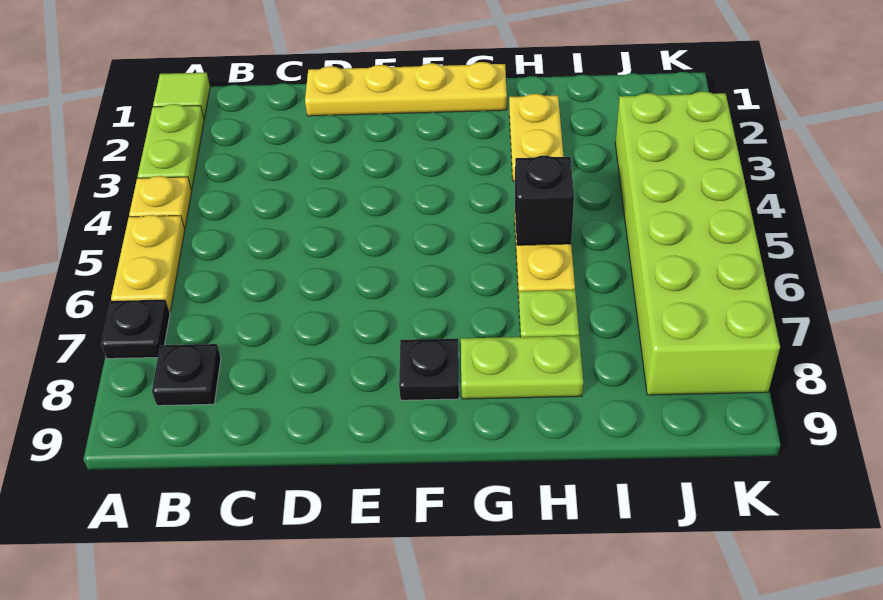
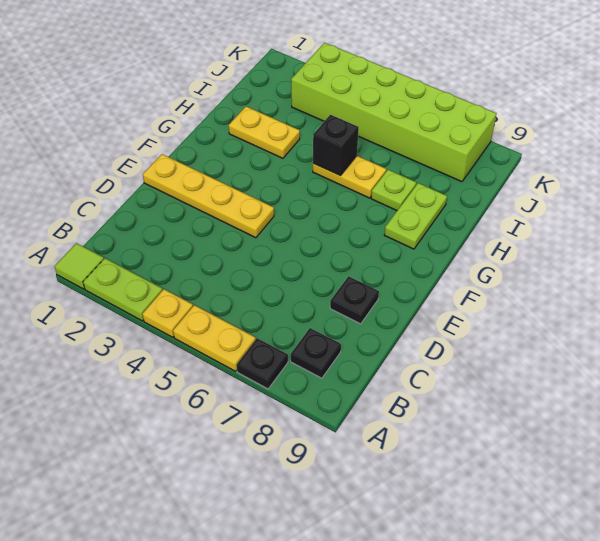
yellow 1x4 plate [305,62,507,116] -> yellow 1x4 plate turned to [143,154,274,238]
black 1x1 plate [399,338,459,400] -> black 1x1 plate moved to [330,276,379,324]

